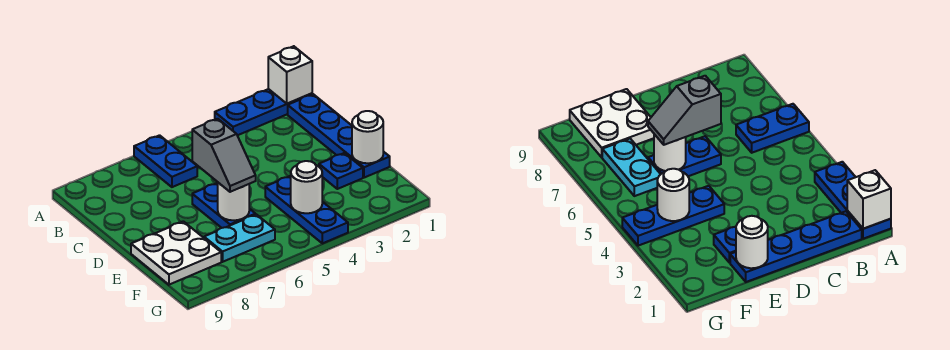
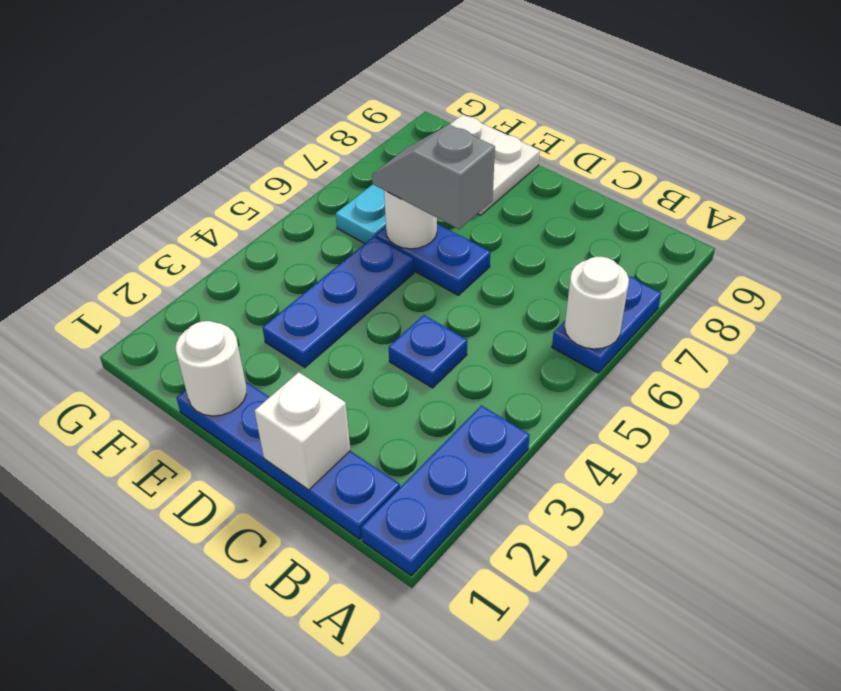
white 1x1 brick [268,46,312,104] -> white 1x1 brick moved to [255,372,350,490]
blue 1x2 plate [134,135,197,187] -> blue 1x2 plate turned to [552,276,661,373]
blue 1x1 plate [319,153,363,189] -> blue 1x1 plate moved to [389,315,467,388]
blue 1x3 plate [265,176,348,243] -> blue 1x3 plate turned to [263,237,414,368]
white 1x1 round brick [291,161,322,213] -> white 1x1 round brick moved to [565,257,629,349]

